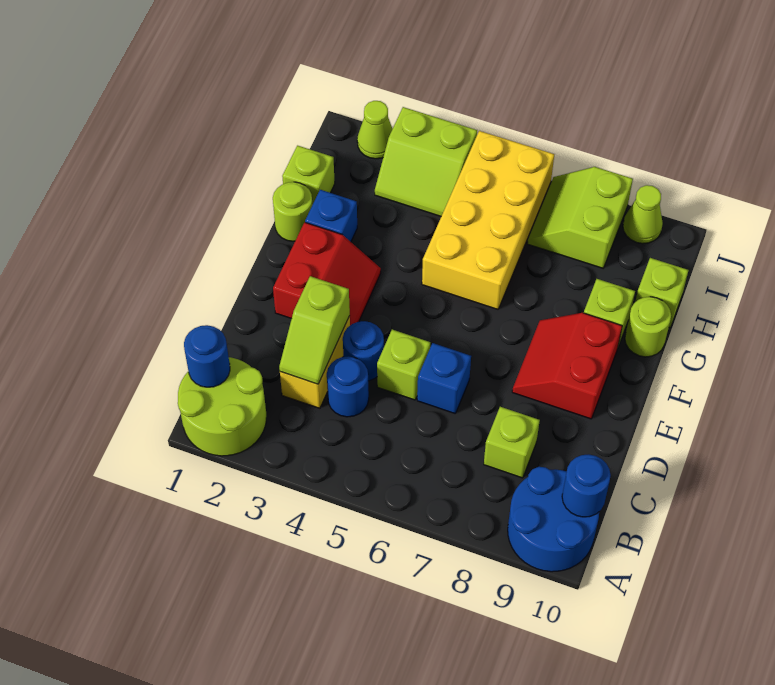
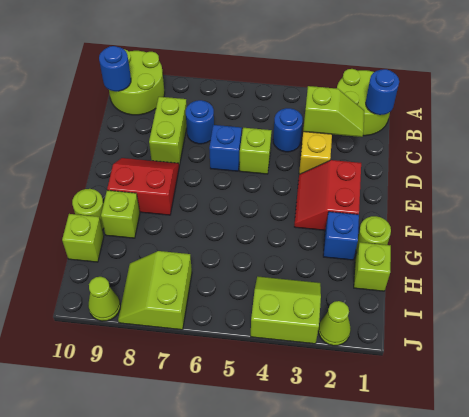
blue 2x2 round brick [508,467,599,572] -> lime 2x2 round brick [109,49,165,115]
lime 1x2 slope [279,276,350,384] -> lime 1x2 slope turned to [303,86,364,137]
lime 1x1 brick [484,407,540,478] -> lime 1x2 brick [149,97,187,165]
blue 1x1 round brick [343,321,384,381] -> blue 1x1 round brick moved to [186,100,214,144]
red 2x2 slope [512,313,622,419] -> red 2x2 slope turned to [107,158,179,215]
yellow 2x4 brick [422,131,554,309] -> none
lime 2x2 slope [527,167,633,268] -> lime 2x2 slope turned to [118,251,192,330]

